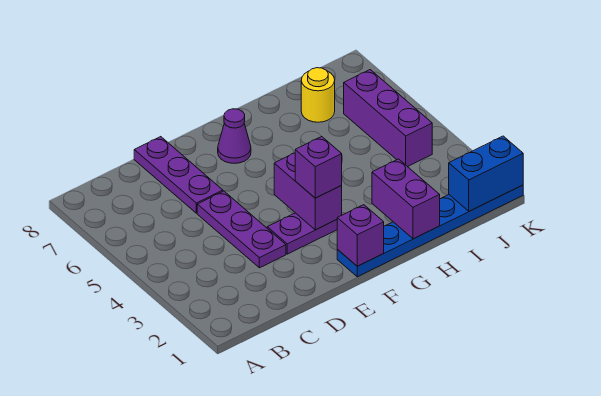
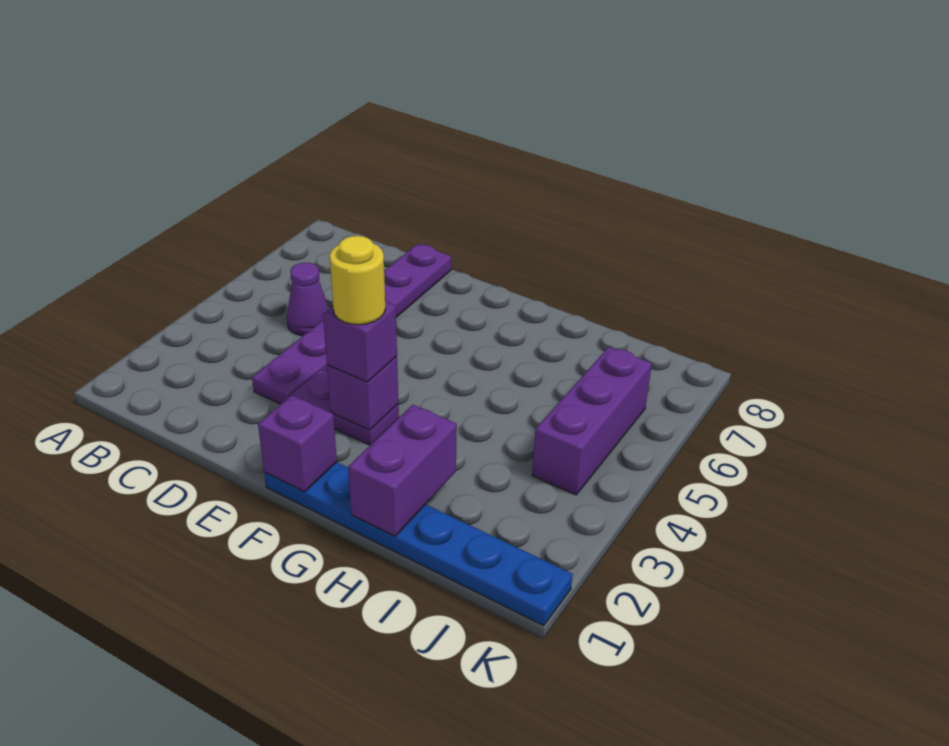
purple 1x2 brick [274,153,342,230] -> purple 1x1 brick [327,356,398,430]
purple 1x1 cone [218,109,251,163] -> purple 1x1 cone moved to [287,263,329,336]
yellow 1x1 round brick [301,68,335,122] -> yellow 1x1 round brick moved to [330,236,385,325]
blue 1x2 brick [449,136,523,211] -> none

